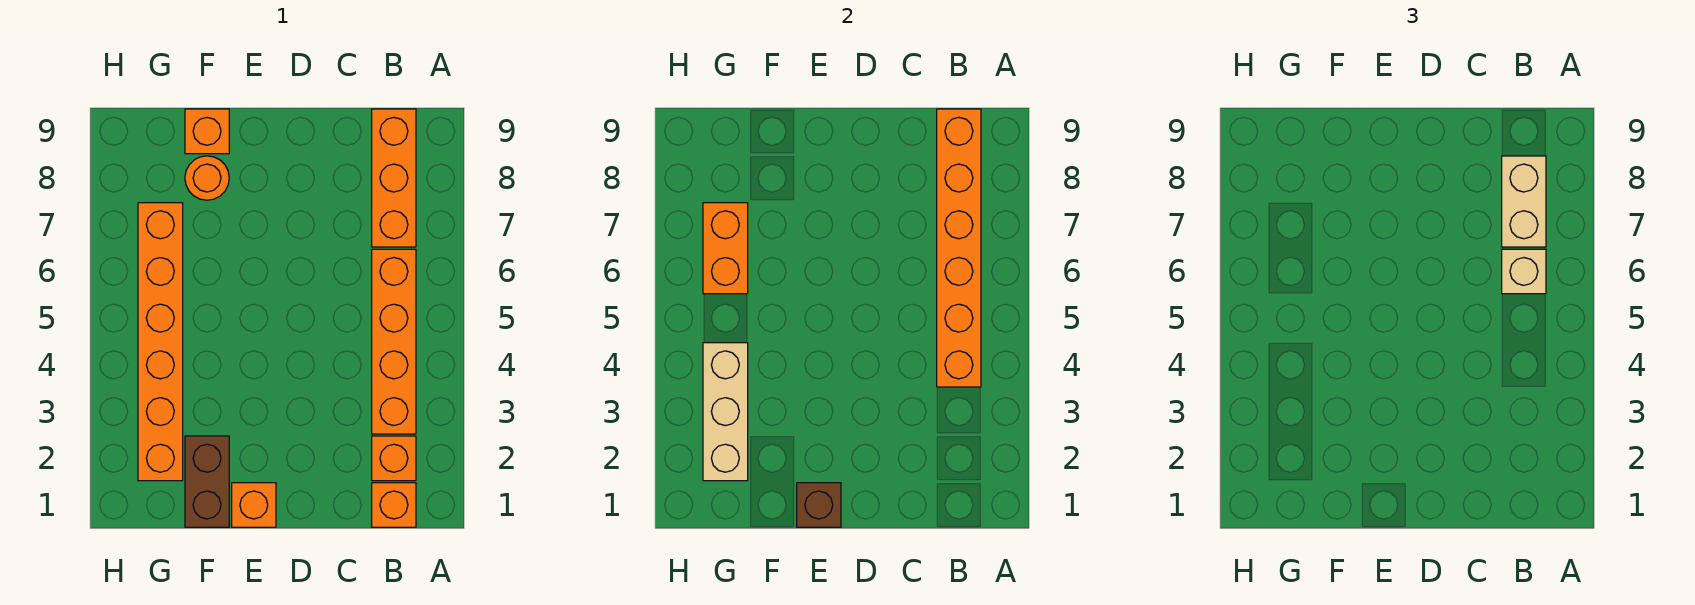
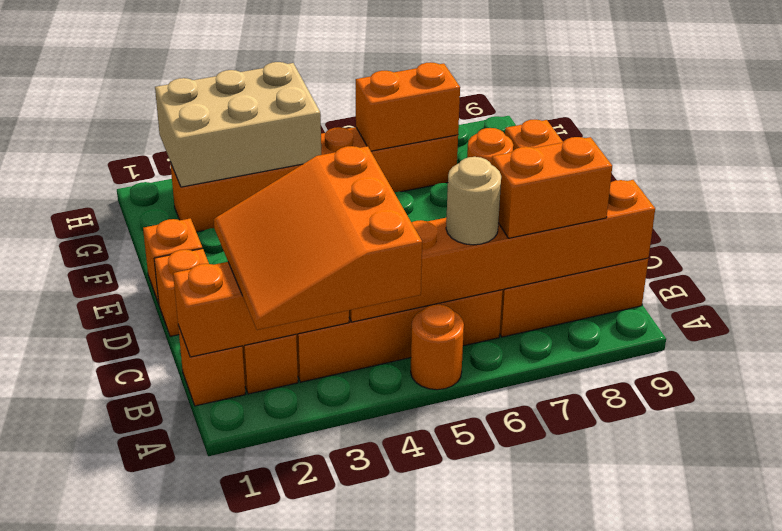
none -> orange 3x3 slope [214,146,422,330]
none -> orange 1x1 round brick [411,304,464,390]
none -> orange 1x3 brick [173,262,349,357]
tan 1x1 brick [1502,249,1546,294] -> tan 1x1 round brick [446,157,501,245]
tan 1x2 brick [1502,156,1546,247] -> orange 1x2 brick [492,137,612,238]
none -> orange 1x1 brick [154,249,209,336]
brown 1x1 brick [797,483,841,527] -> none
brown 1x2 brick [185,436,229,527] -> none
tan 1x3 brick [703,343,748,481] -> tan 2x3 brick [155,62,321,187]

